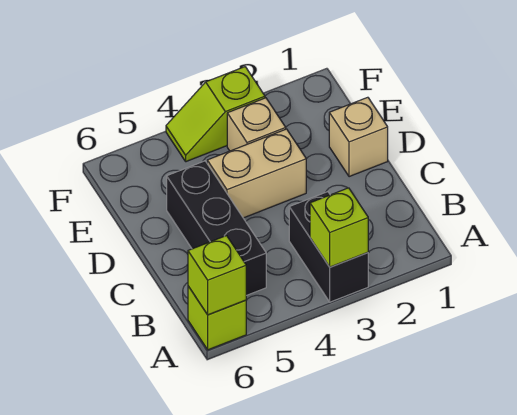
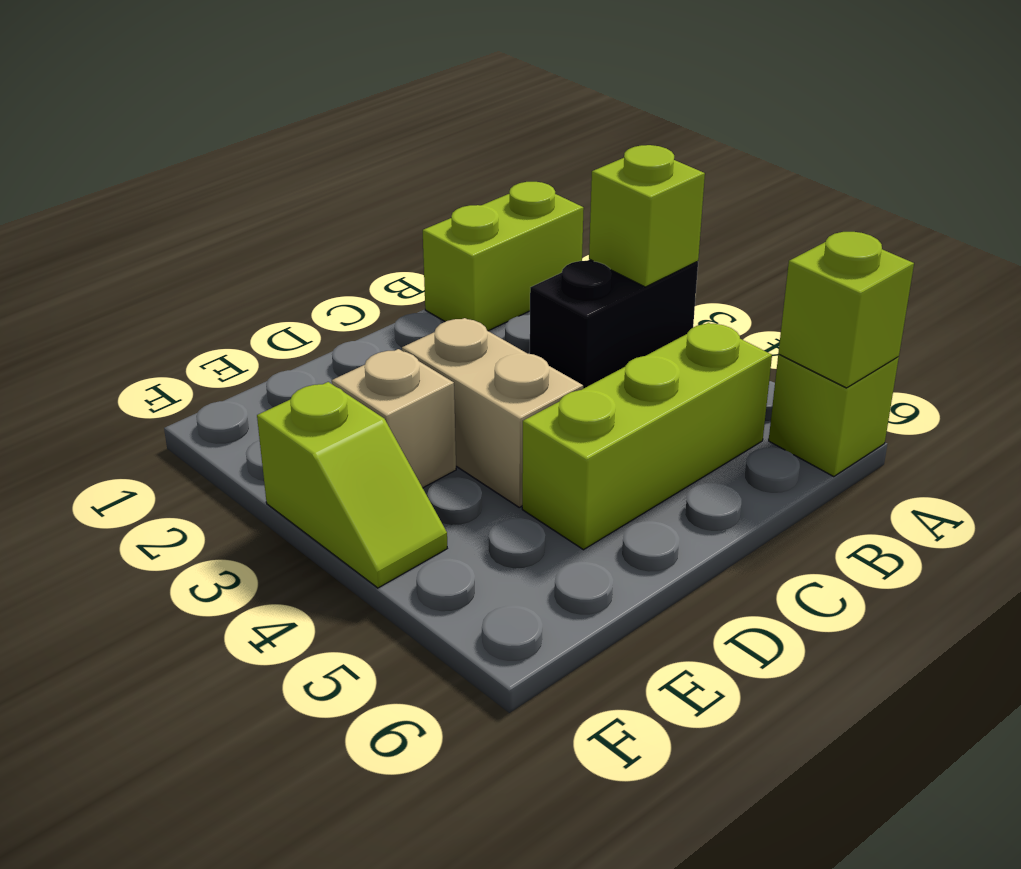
none -> lime 1x2 brick [423,182,584,331]
black 1x3 brick [167,161,266,296] -> lime 1x3 brick [522,323,772,550]
tan 1x1 brick [329,97,388,177] -> none

